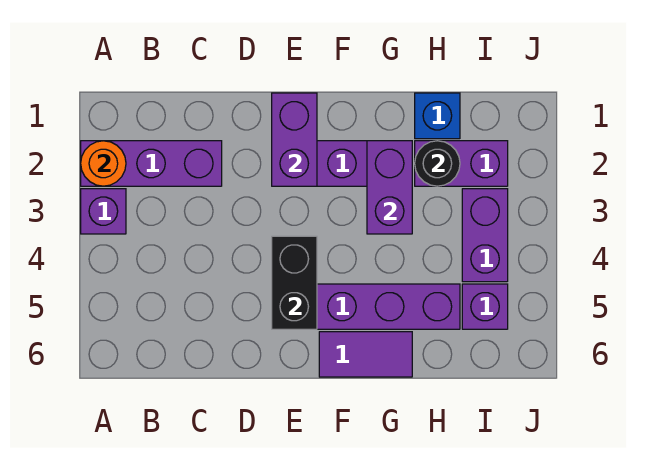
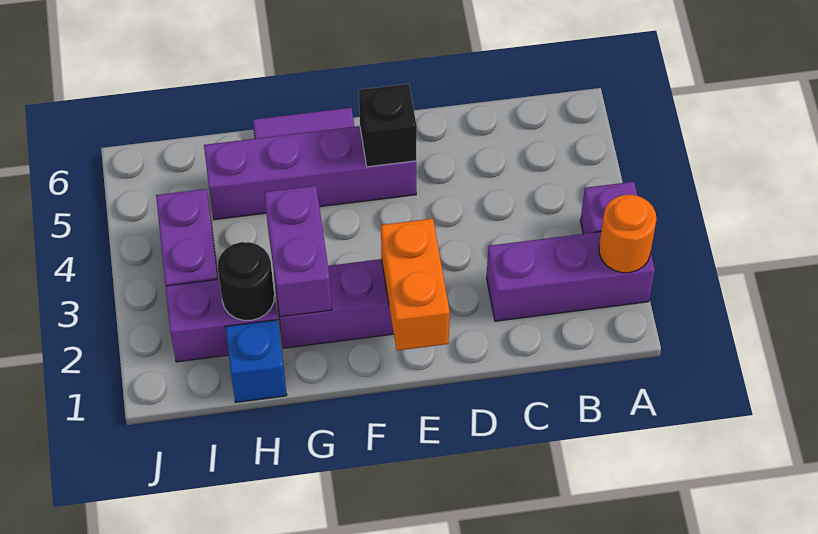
purple 1x2 brick [272,93,317,186] -> orange 1x2 brick [381,218,450,351]
black 1x2 brick [272,236,317,329] -> black 1x1 brick [359,84,417,167]
purple 1x1 brick [462,284,508,329] -> none

